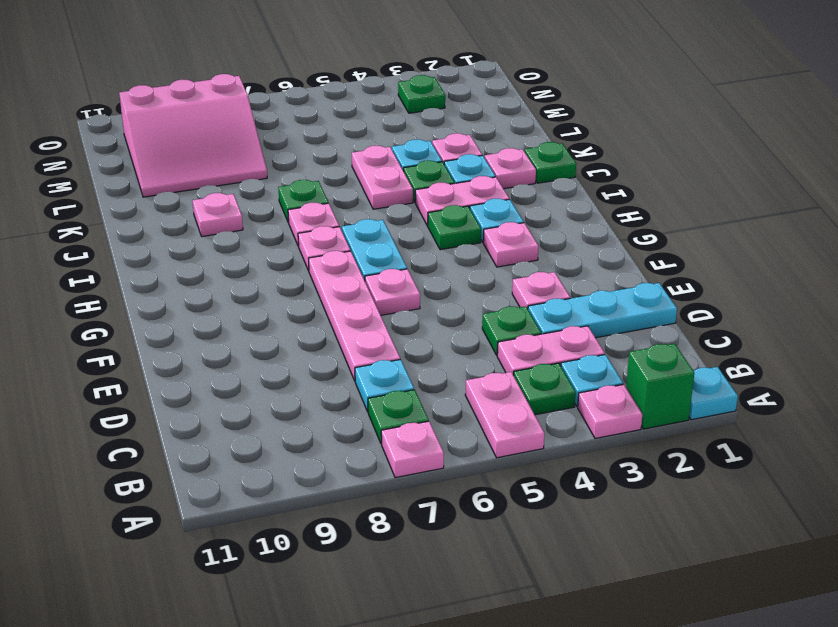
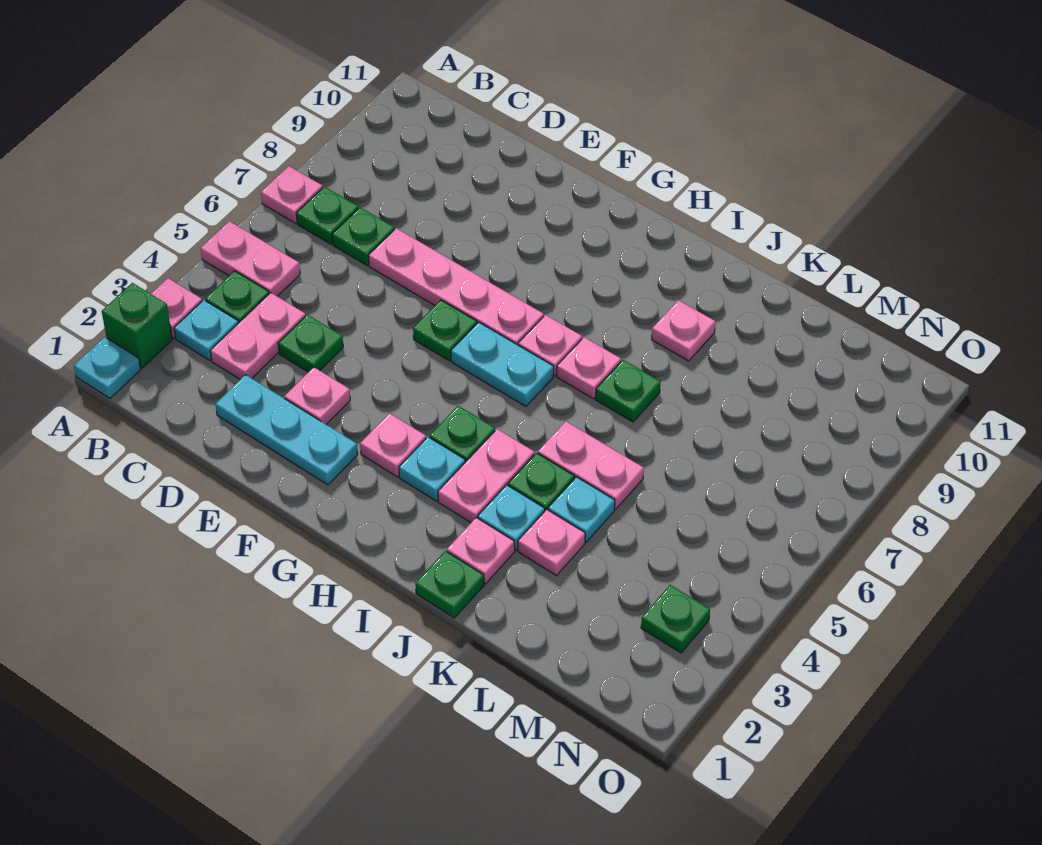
cyan 1x1 plate [355,359,414,412] -> green 1x1 plate [332,207,395,265]
cyan 1x3 plate [528,283,677,338] -> cyan 1x3 plate turned to [215,375,358,485]
pink 1x1 plate [365,269,420,315] -> green 1x1 plate [413,300,477,361]
pink 3x3 slope [119,74,267,197] -> none

